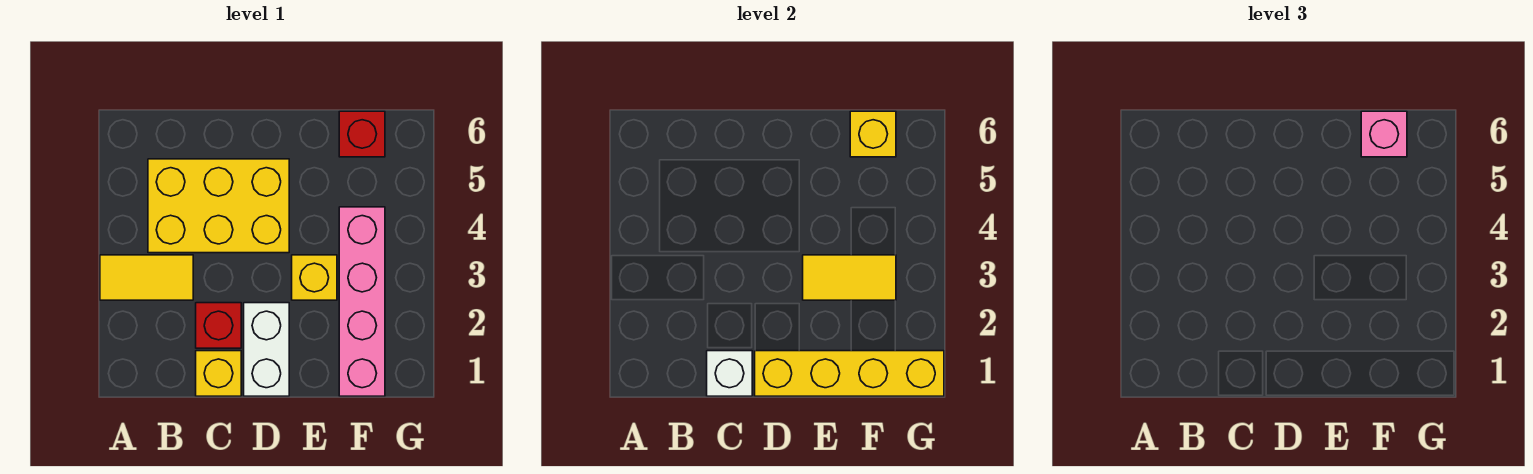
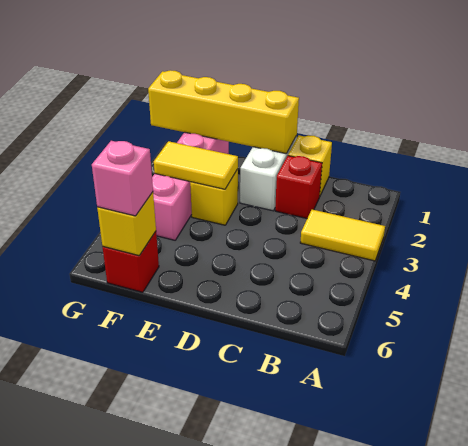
yellow 2x3 brick [148,159,289,253] -> none
white 1x1 brick [707,351,752,396] -> none

